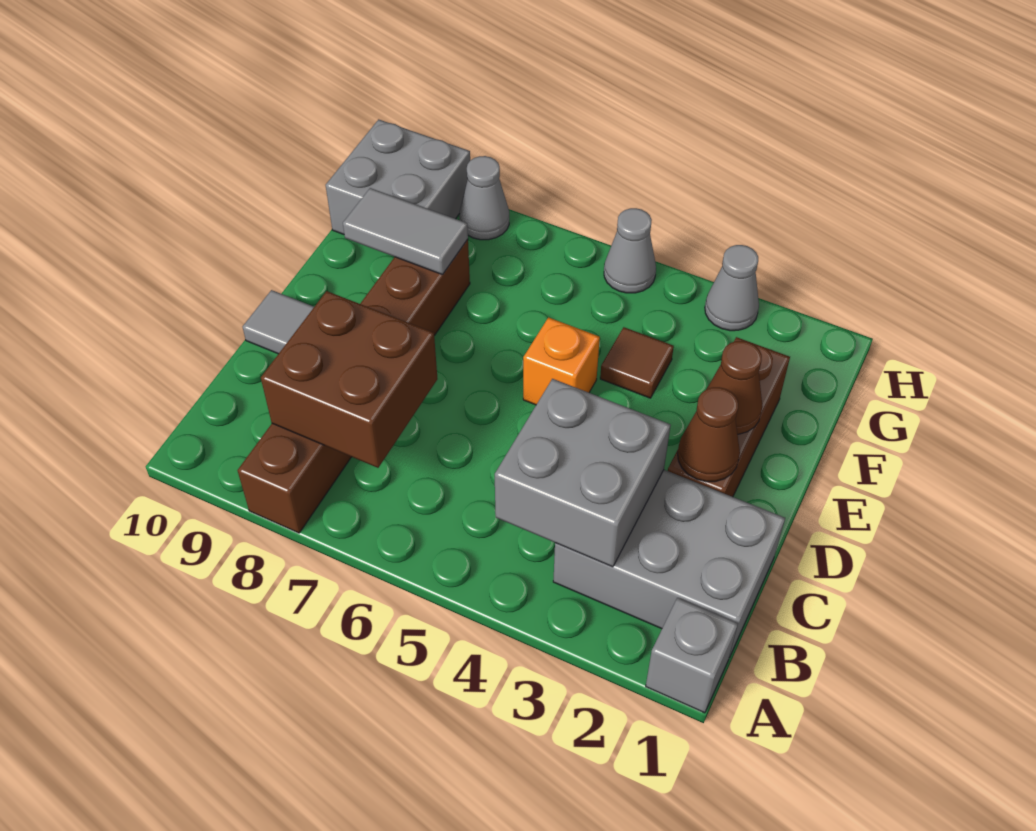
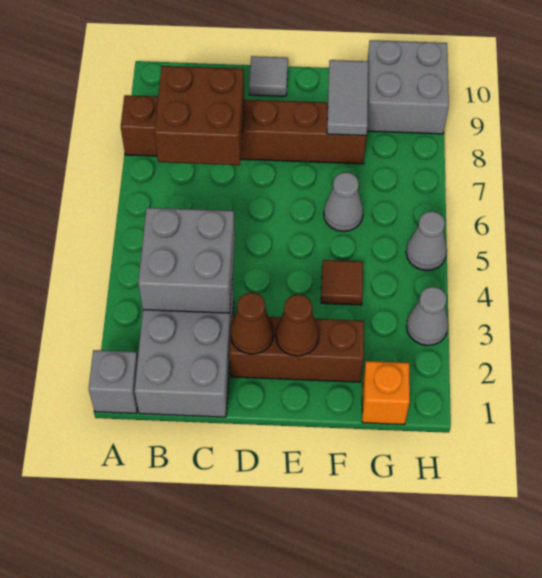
orange 1x1 brick [523,317,600,405] -> orange 1x1 brick moved to [362,361,410,425]
grey 1x1 cone [459,156,509,240] -> grey 1x1 cone moved to [324,172,363,231]

